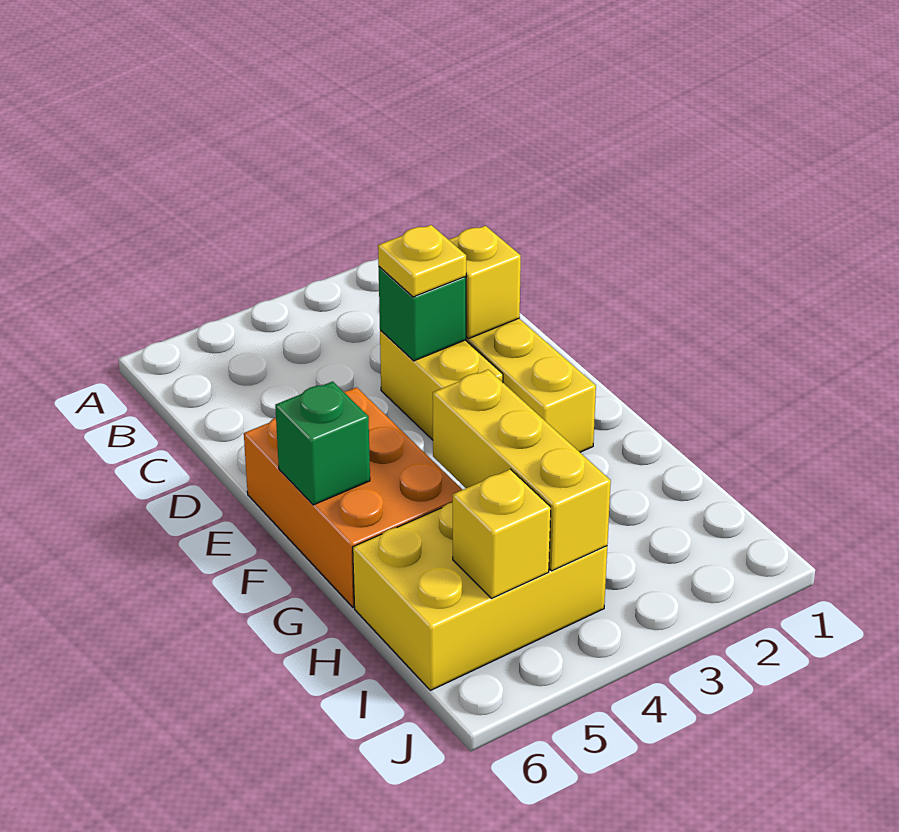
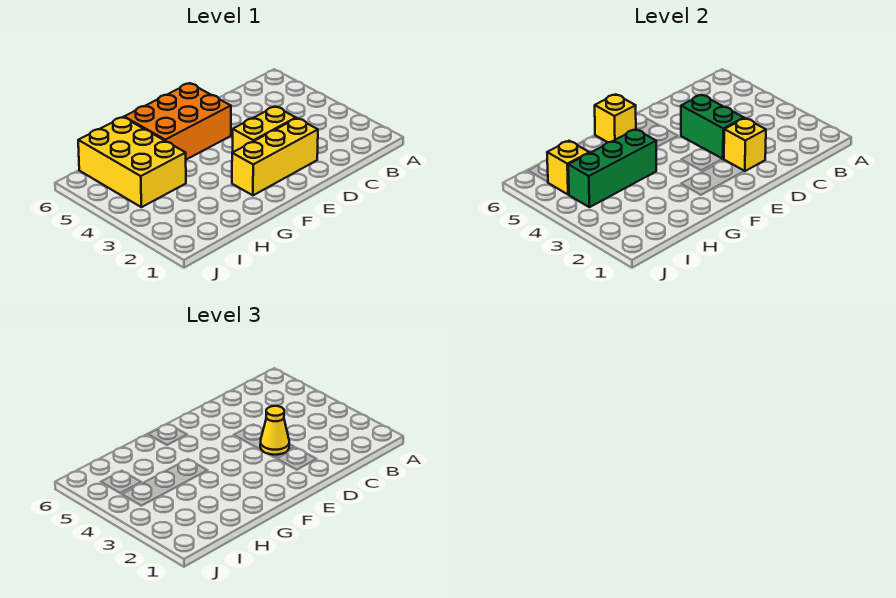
green 1x1 brick [379,267,466,361] -> green 1x2 brick [681,95,744,159]
yellow 1x1 plate [378,225,466,297] -> yellow 1x1 cone [260,406,289,455]
green 1x1 brick [275,381,370,505] -> yellow 1x1 brick [595,94,636,142]
yellow 1x3 brick [433,370,611,571] -> green 1x3 brick [568,129,656,207]

